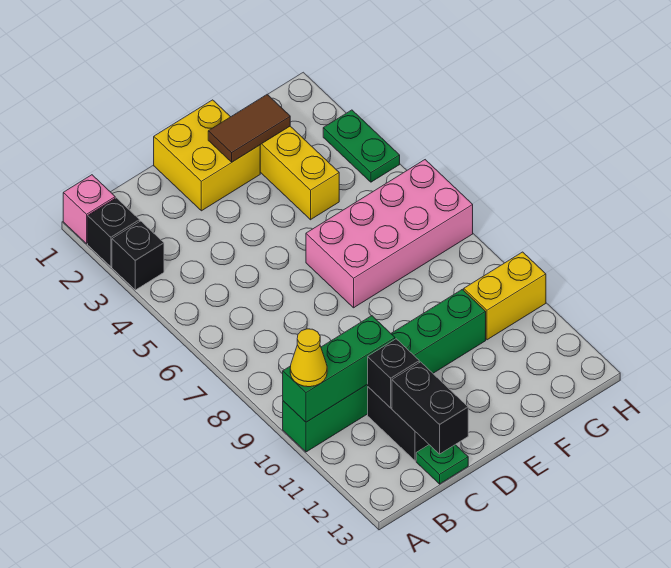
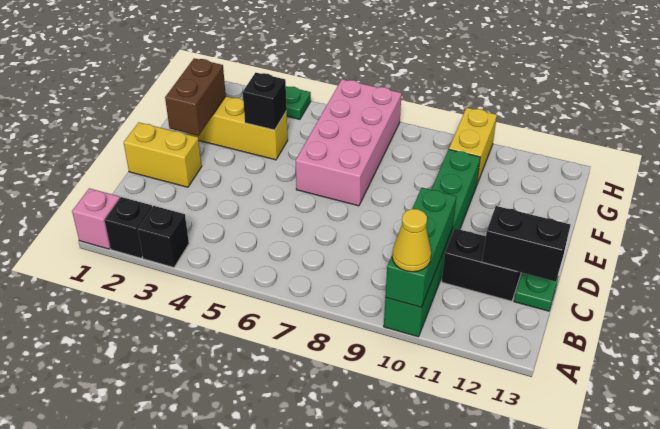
black 1x1 brick [367,339,419,408] -> black 1x1 brick moved to [243,73,287,130]
yellow 2x2 brick [154,100,260,211] -> yellow 1x2 brick [124,122,202,187]
brown 1x2 tile [208,94,290,162] -> brown 1x2 brick [165,58,226,136]

